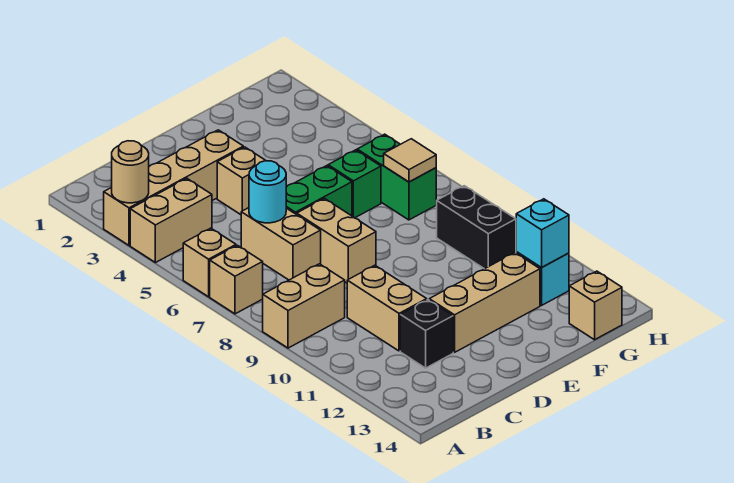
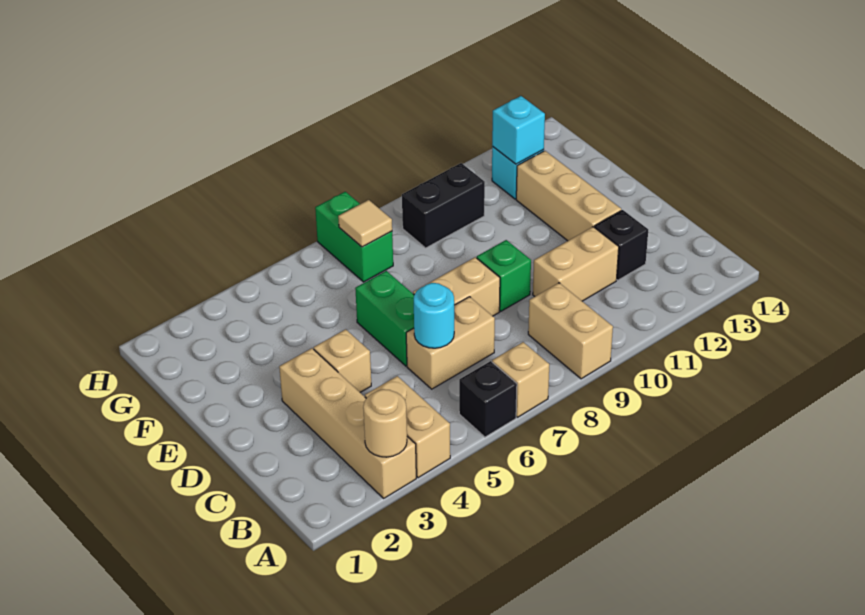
tan 1x1 brick [183,228,236,297] -> black 1x1 brick [459,361,517,437]
green 1x1 brick [328,150,381,218] -> green 1x1 brick moved to [477,240,531,311]
green 1x2 brick [357,134,436,220] -> green 1x2 brick turned to [315,192,393,282]
tan 1x1 brick [569,271,622,340] -> none

